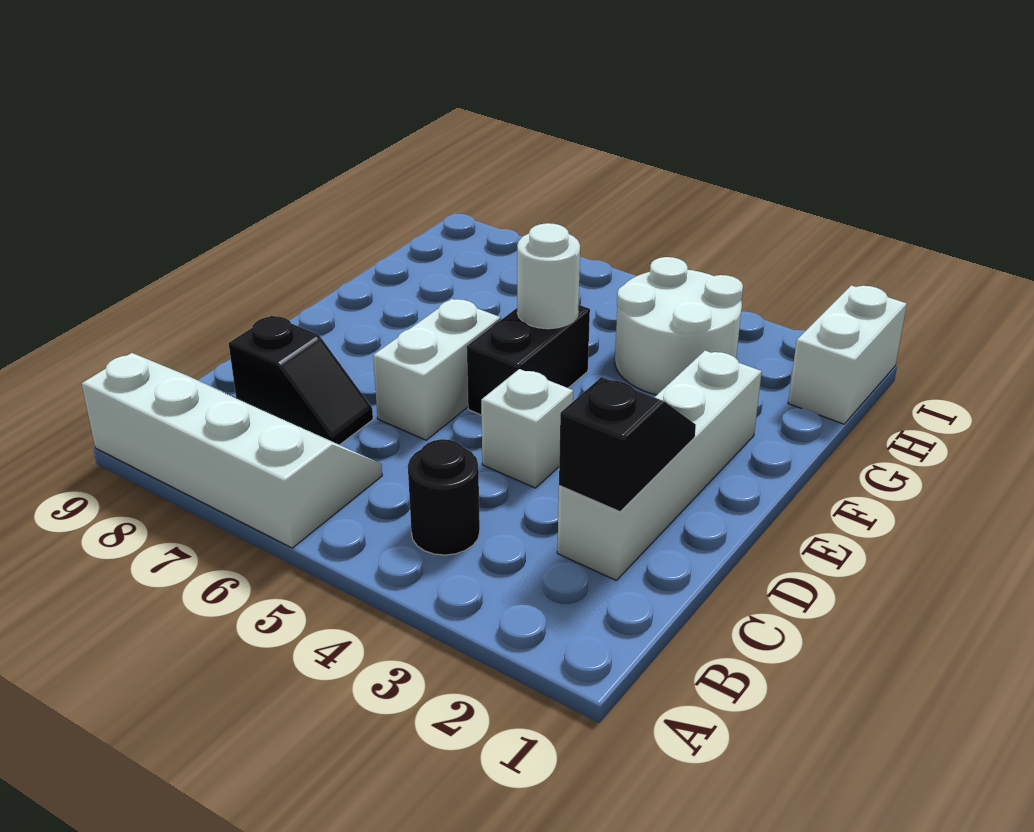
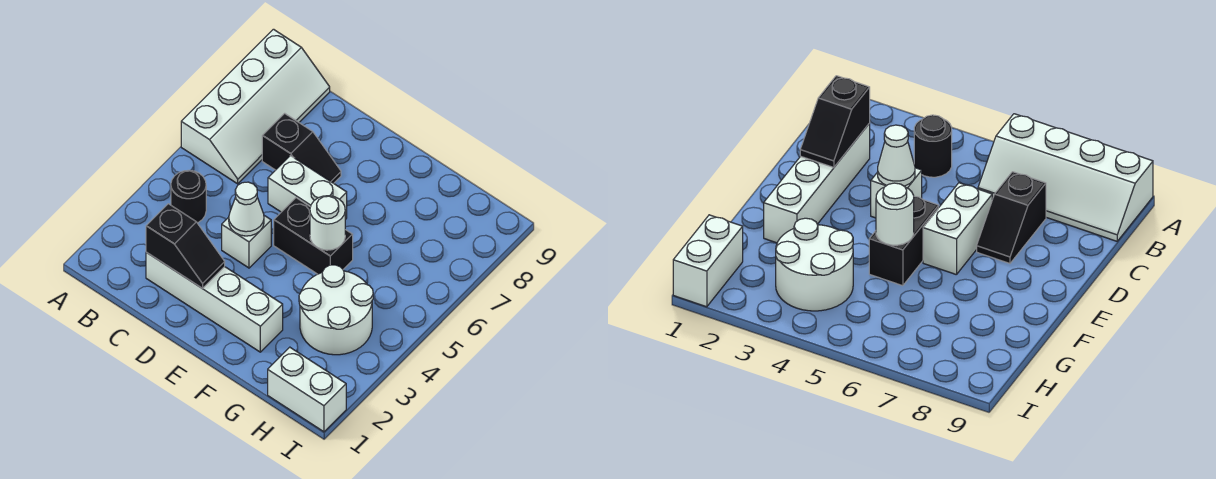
black 1x2 slope [229,315,373,445] -> black 1x2 slope turned to [262,113,341,183]
none -> white 1x1 cone [229,182,264,236]

